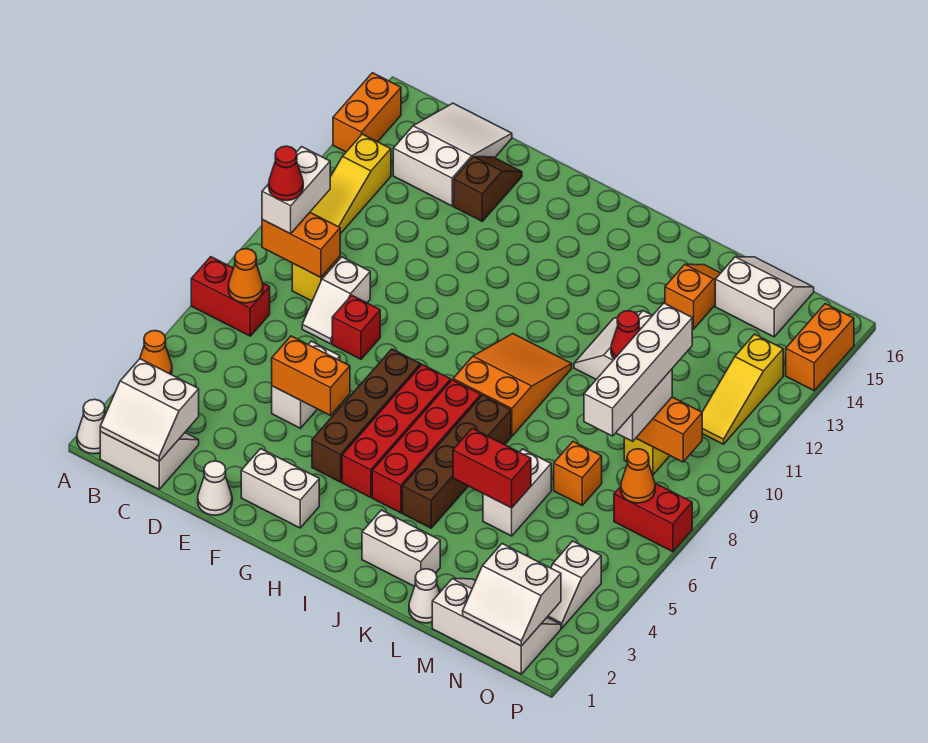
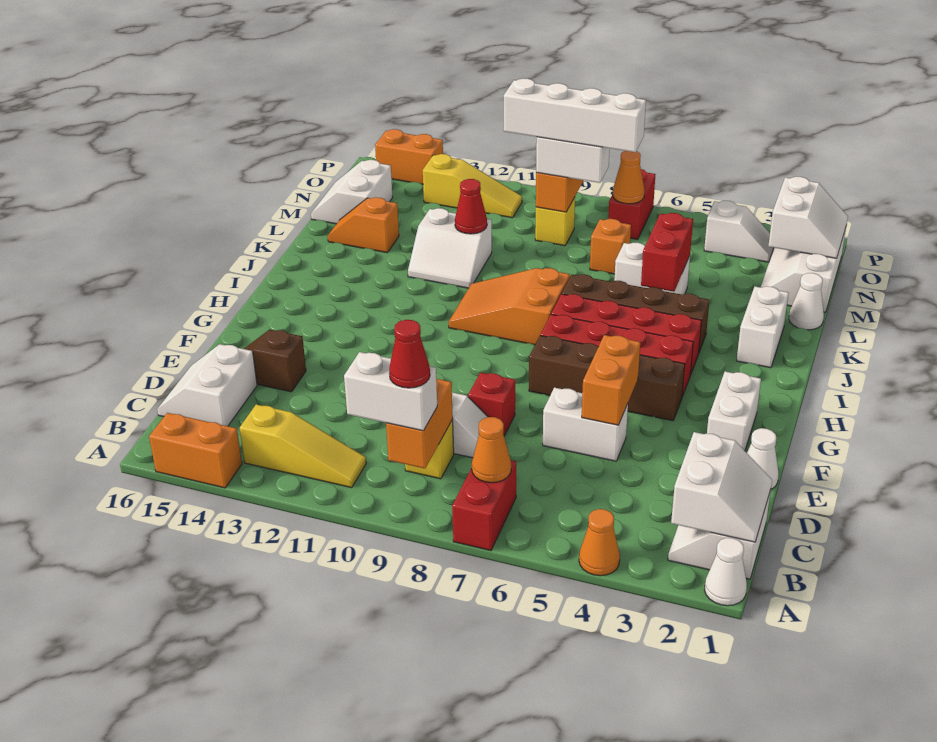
white 2x3 slope [393,103,512,206] -> white 2x2 slope [157,344,257,426]

